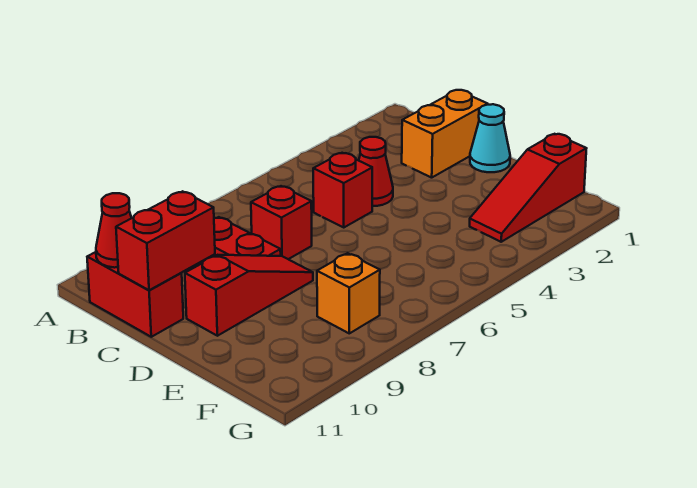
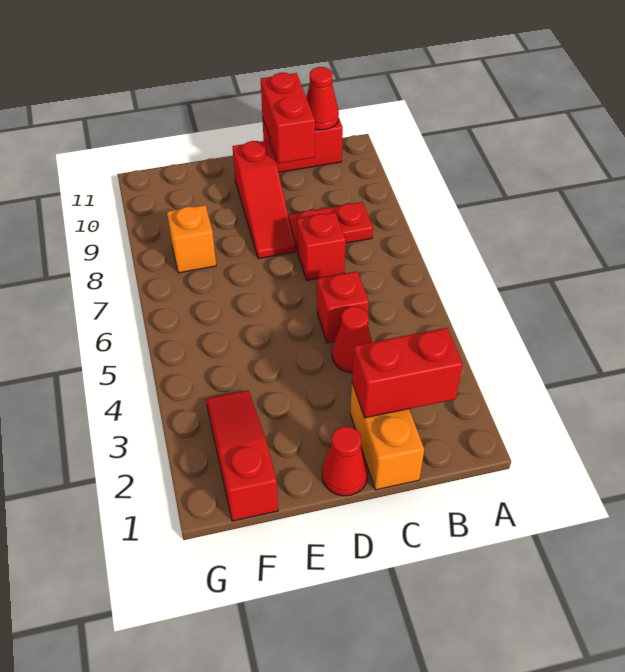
none -> red 1x2 brick [352,328,463,418]
cyan 1x1 cone [470,104,510,172] -> red 1x1 cone [322,427,368,496]

